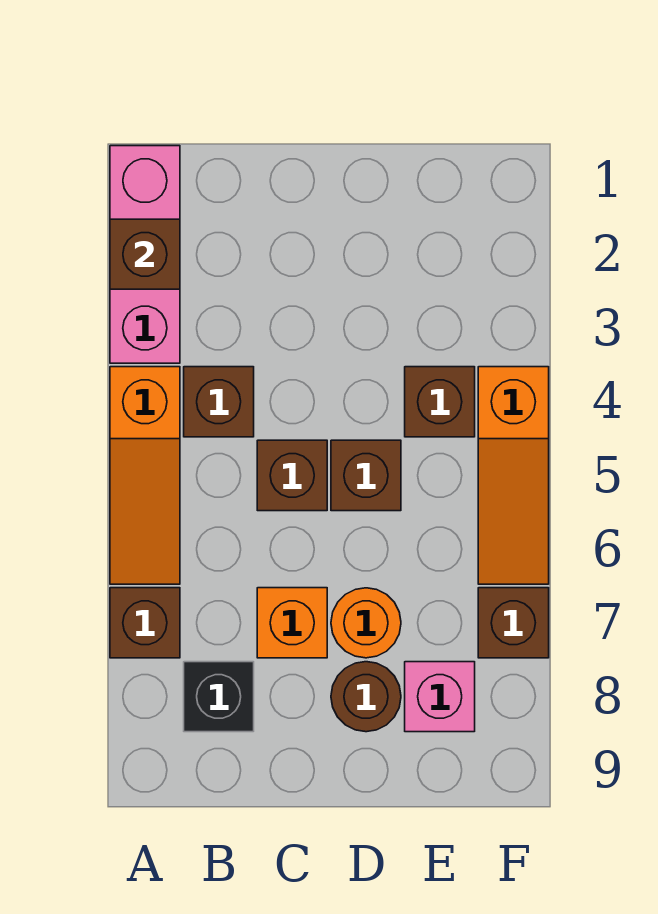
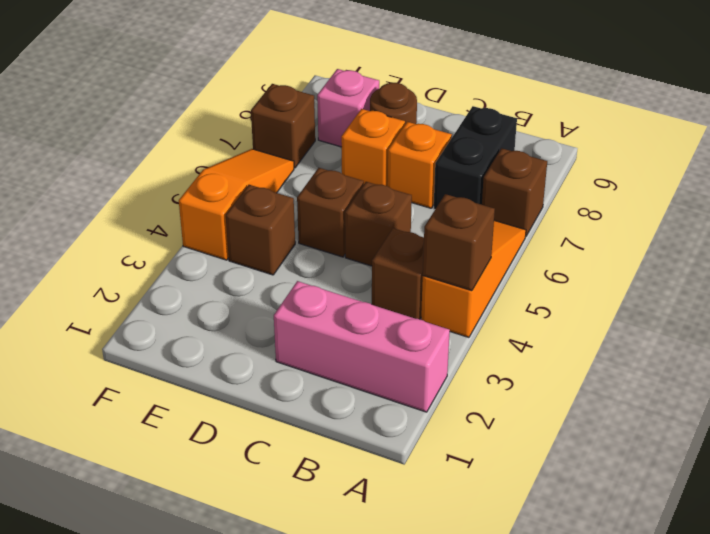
pink 1x3 brick [110,146,180,363] -> pink 1x3 brick turned to [274,281,450,412]
brown 1x1 brick [110,219,180,289] -> brown 1x1 brick moved to [423,194,495,291]
black 1x1 brick [184,662,254,732] -> black 1x2 brick [434,106,517,209]
orange 1x1 round brick [331,588,401,658] -> orange 1x1 brick [341,109,405,186]

